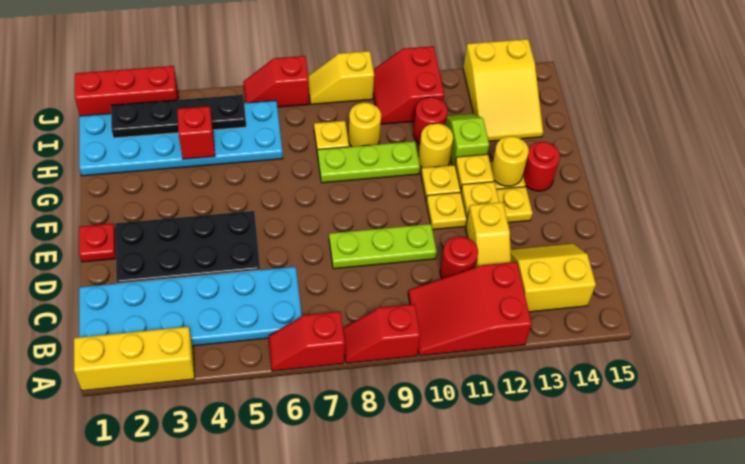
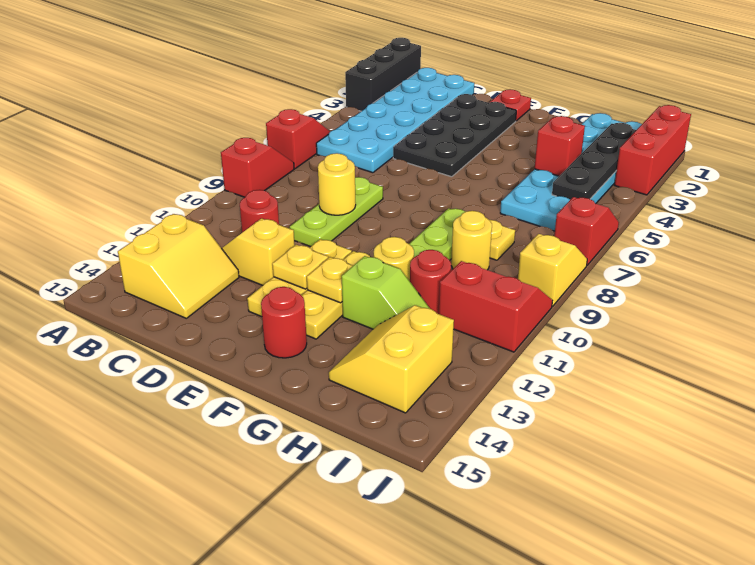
yellow 1x3 brick [74,326,195,391] -> black 1x3 brick [345,38,421,111]
red 2x3 slope [408,262,532,356] -> none
yellow 1x1 round brick [491,136,529,186] -> yellow 1x1 round brick moved to [318,153,356,215]
yellow 2x3 slope [463,39,543,141] -> yellow 2x2 slope [329,305,454,413]

